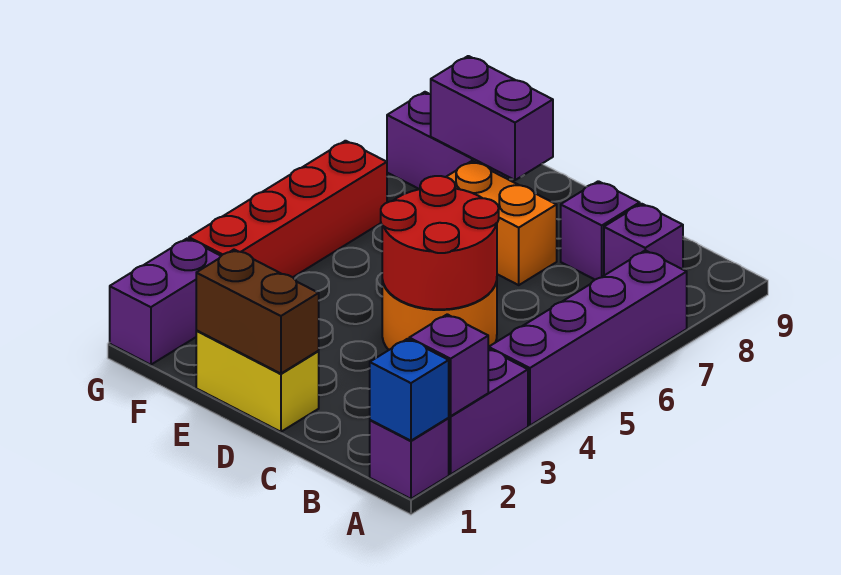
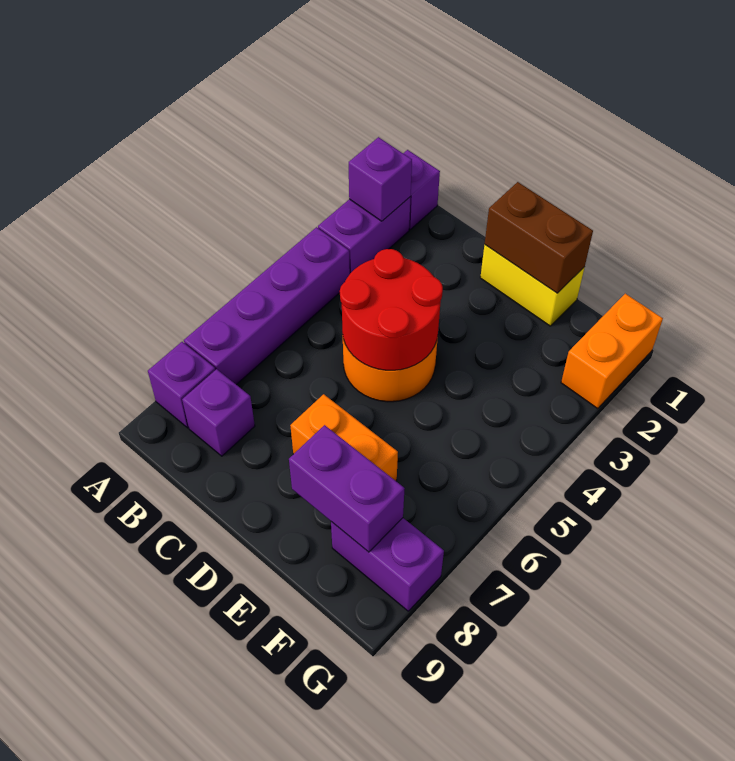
blue 1x1 brick [370,339,449,441] -> none
purple 1x1 brick [561,181,640,280] -> purple 1x1 brick moved to [148,342,215,428]
purple 1x2 brick [110,239,221,365] -> orange 1x2 brick [561,294,663,409]
red 1x4 brick [189,141,387,277] -> none

